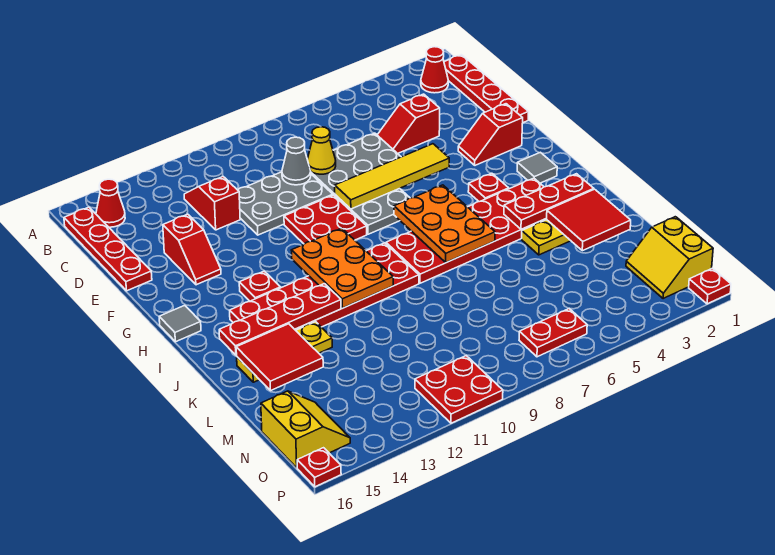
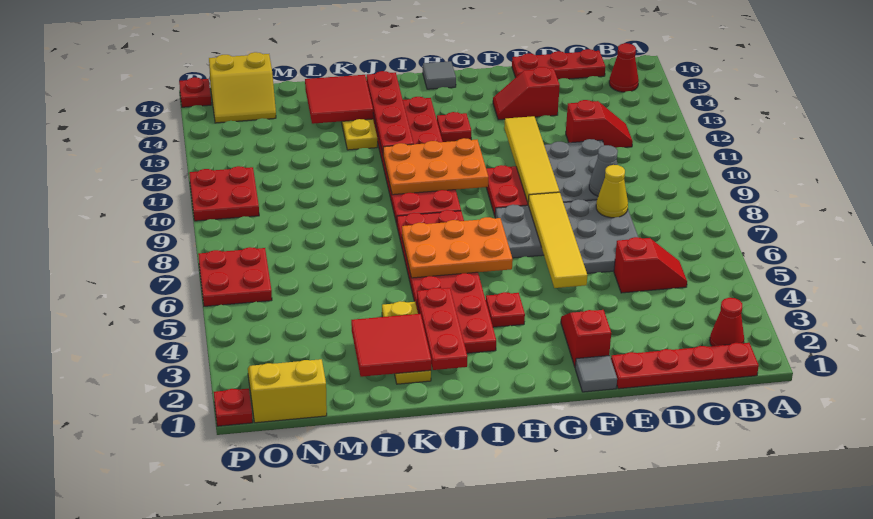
red 1x4 plate [64,207,152,291] -> red 1x3 plate [512,49,605,79]
red 1x2 slope [378,94,440,153] -> red 1x2 slope turned to [614,237,687,293]
none -> yellow 1x4 tile [504,116,560,202]
grey 1x1 tile [517,152,557,183] -> grey 1x1 tile moved to [575,355,617,392]
red 1x2 plate [519,309,587,357] -> red 2x2 plate [198,247,272,306]

